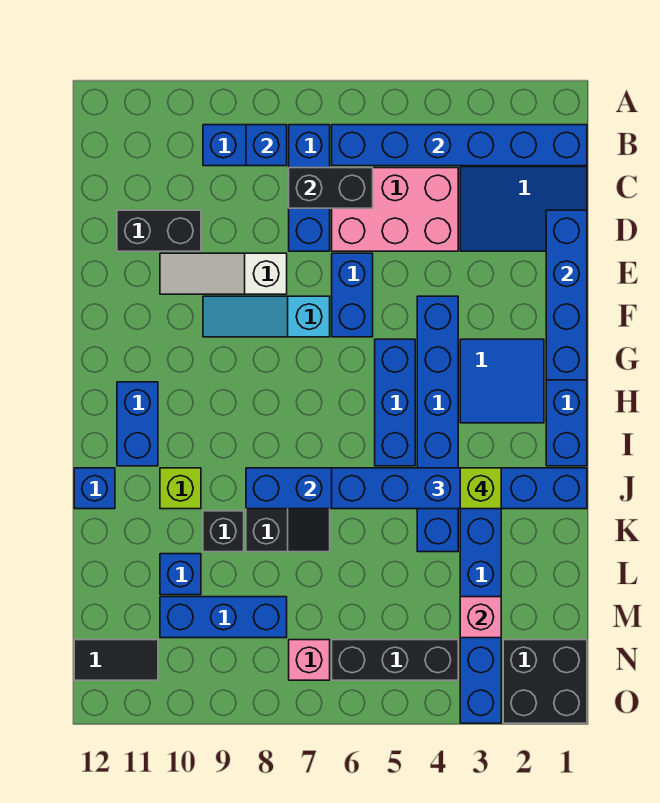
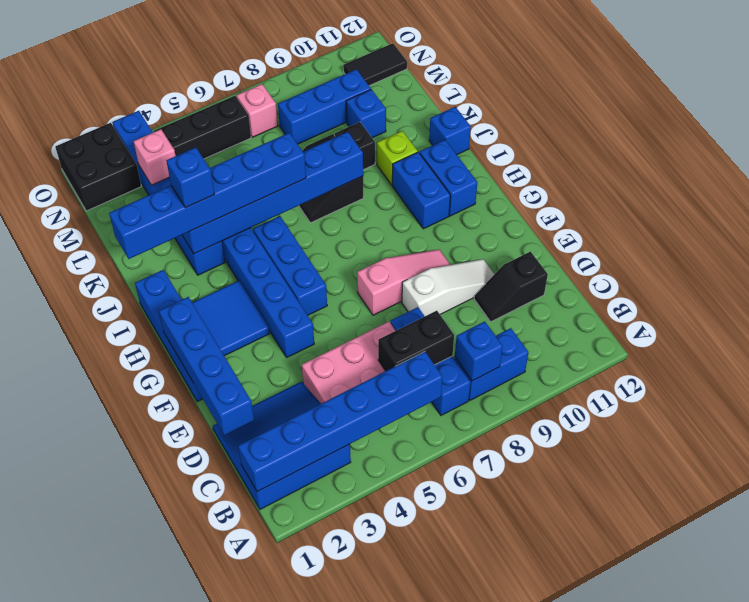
black 1x2 brick [117,210,201,251] -> black 1x2 slope [474,252,548,322]
blue 1x2 brick [332,253,373,337] -> blue 1x2 brick moved to [392,152,450,229]
cyan 1x3 slope [203,296,330,337] -> pink 1x3 slope [357,250,450,315]
lime 1x1 brick [460,468,501,509] -> blue 1x1 brick [166,147,215,208]

